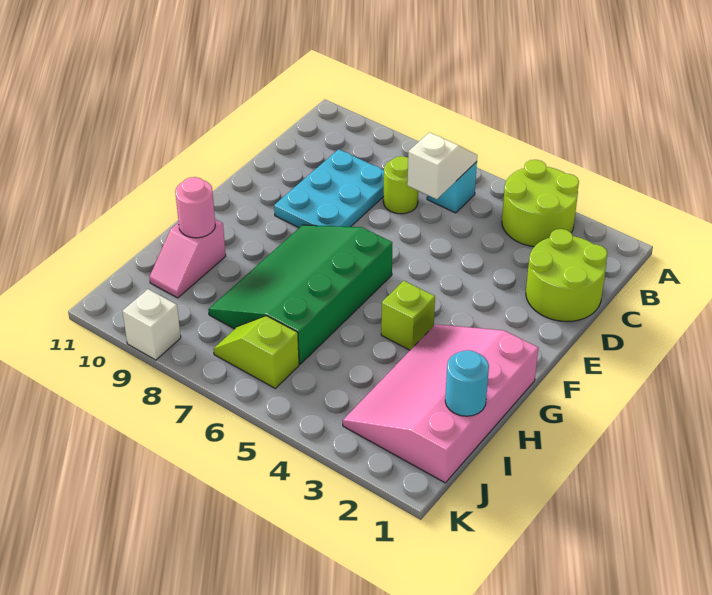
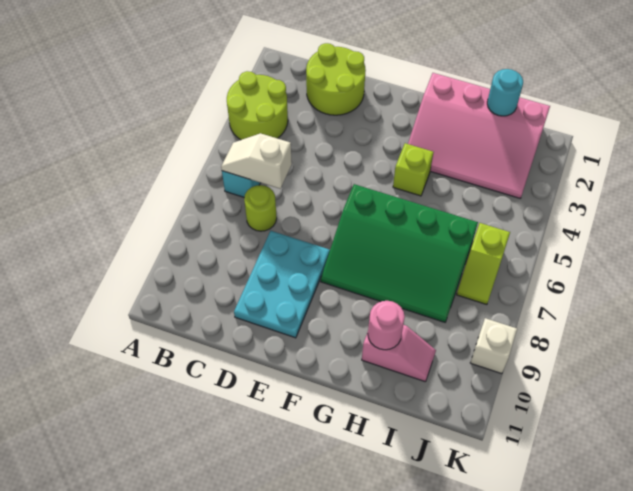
cyan 2x3 plate [274,149,384,228] -> cyan 2x3 plate turned to [234,231,330,338]

